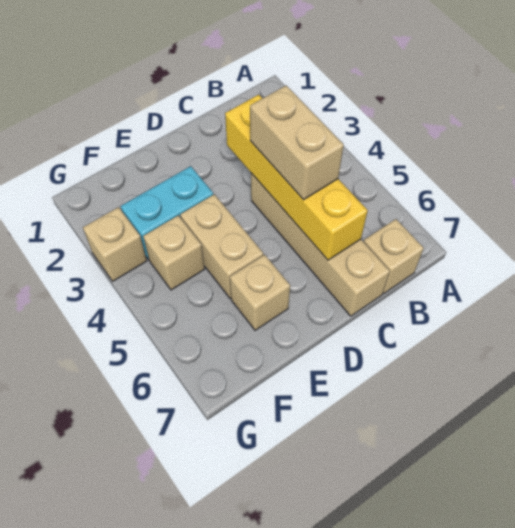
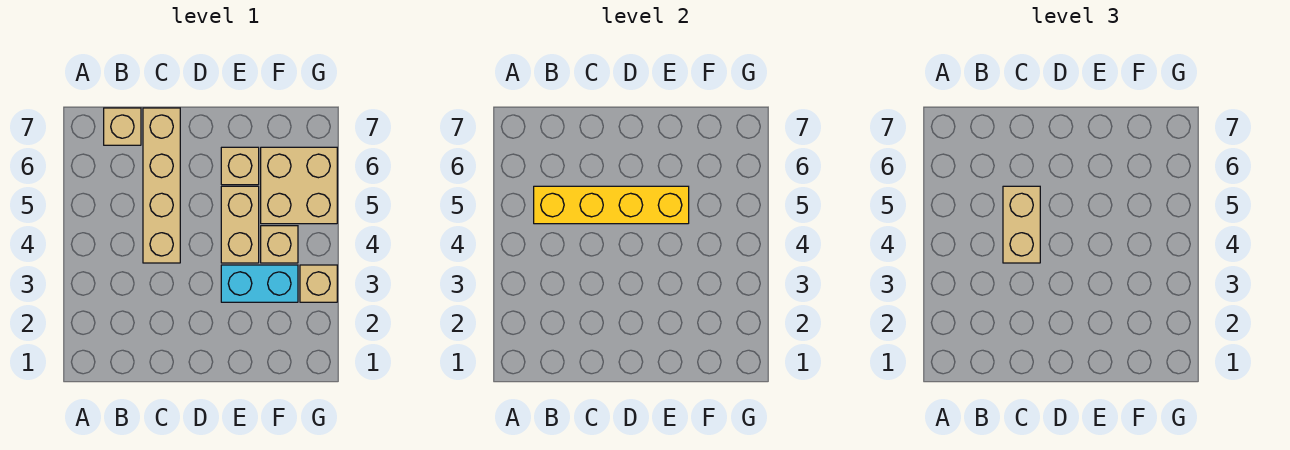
yellow 1x4 brick [225,95,368,260] -> yellow 1x4 brick turned to [534,186,689,224]
none -> tan 2x2 brick [261,147,337,224]

